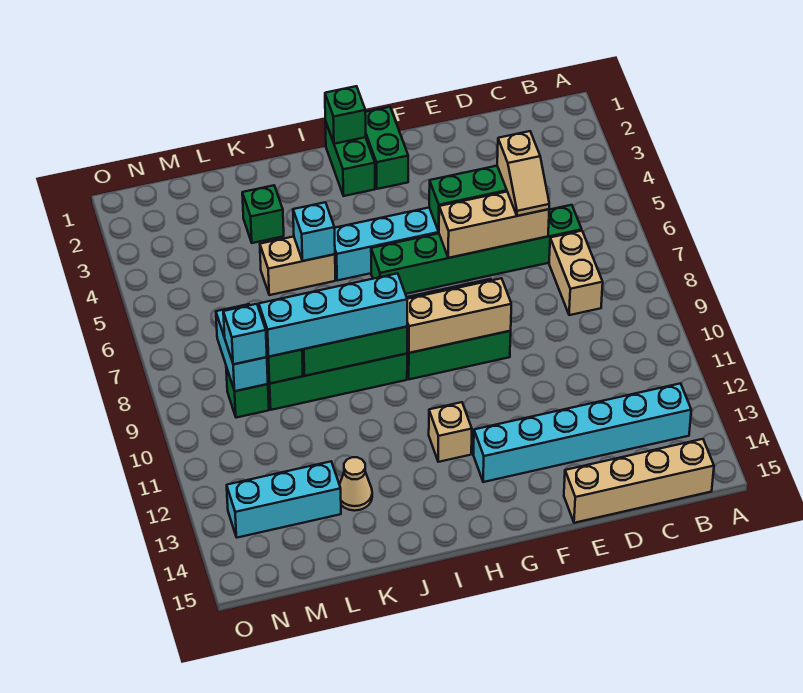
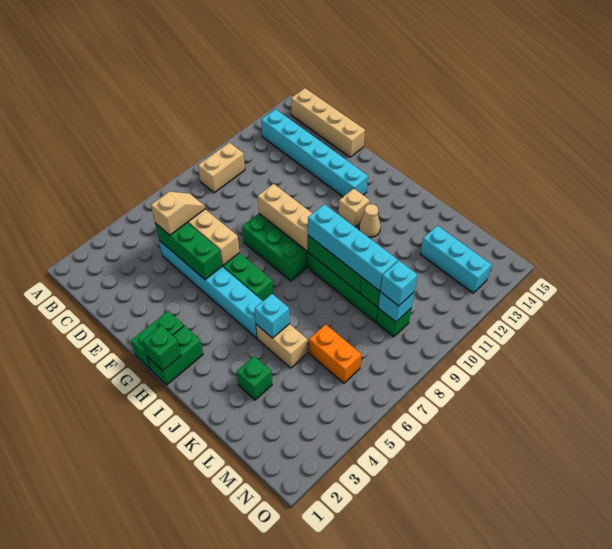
tan 1x2 brick [549,231,603,315] -> tan 1x2 brick moved to [198,142,245,193]
tan 1x1 cone [340,457,372,511] -> tan 1x1 cone moved to [359,204,381,237]
none -> orange 1x2 brick [309,324,362,383]
cyan 1x2 brick [216,304,268,391] -> cyan 1x1 brick [378,292,414,322]

